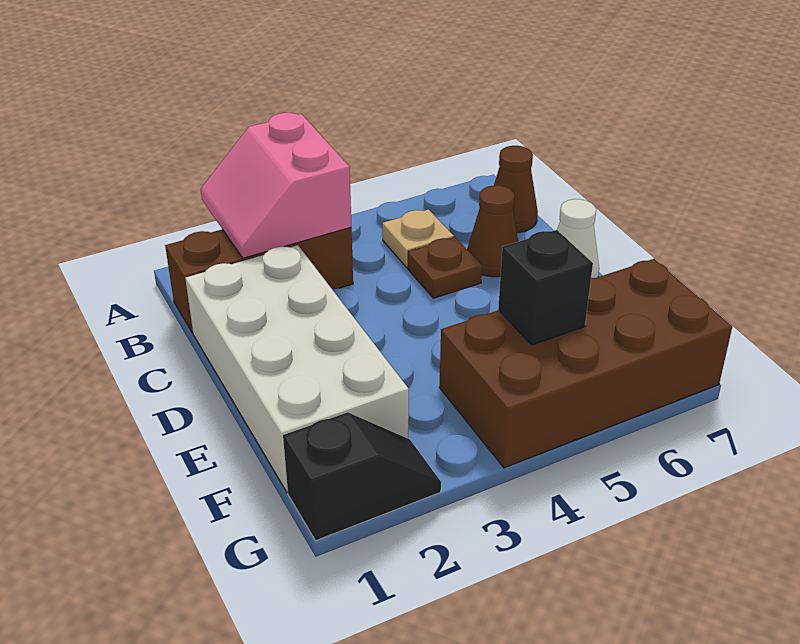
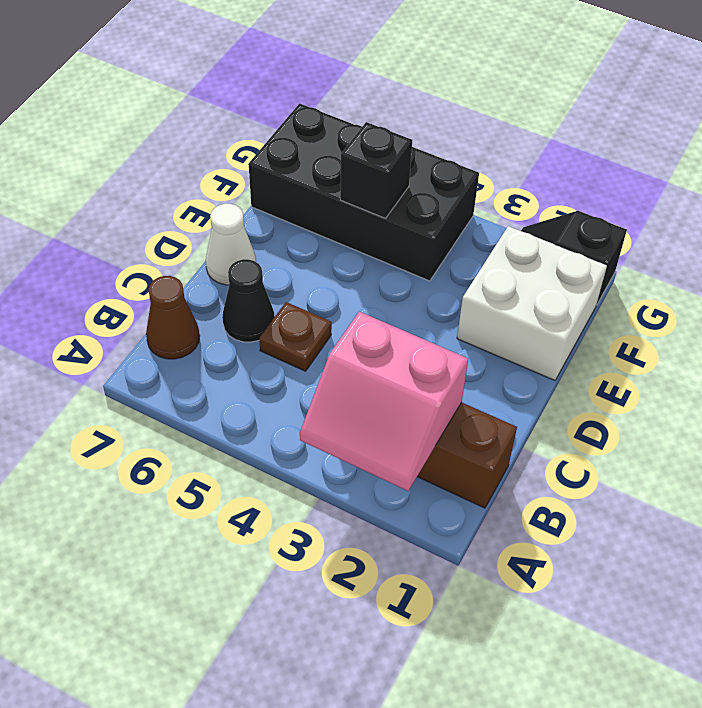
pink 2x2 slope [201,113,351,258] -> pink 2x2 slope turned to [300,312,468,491]
tan 1x1 plate [382,209,454,268] -> none
white 2x4 brick [185,245,409,492] -> white 2x2 brick [457,226,607,380]
brown 1x1 cone [467,186,518,277] -> black 1x1 cone [222,259,275,342]
brown 2x4 brick [439,259,732,468] -> black 2x4 brick [249,104,479,281]

